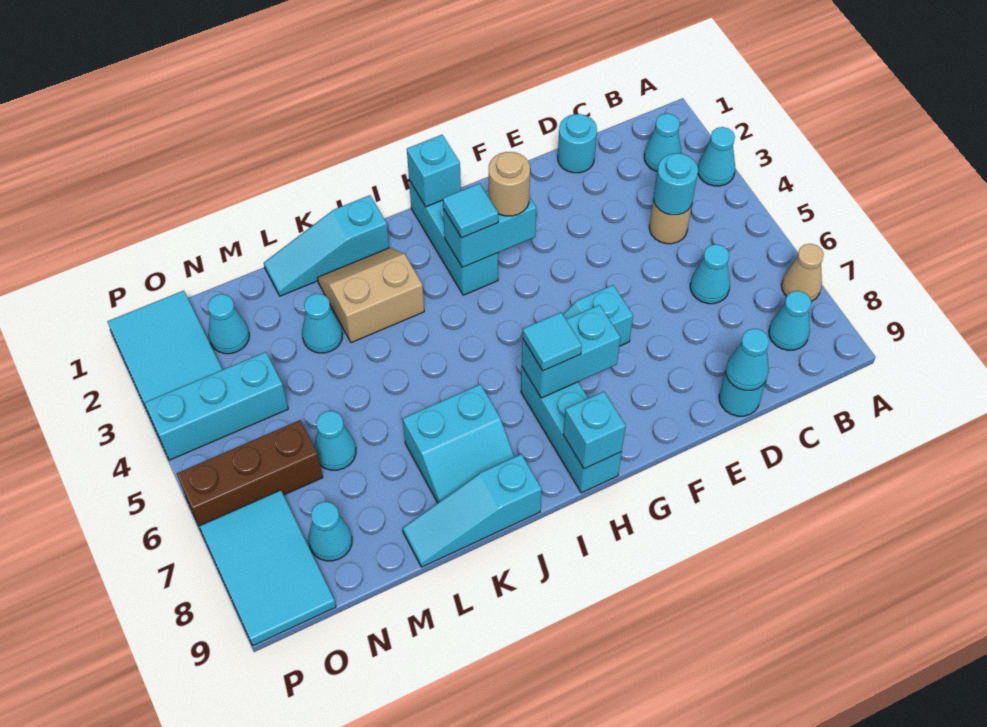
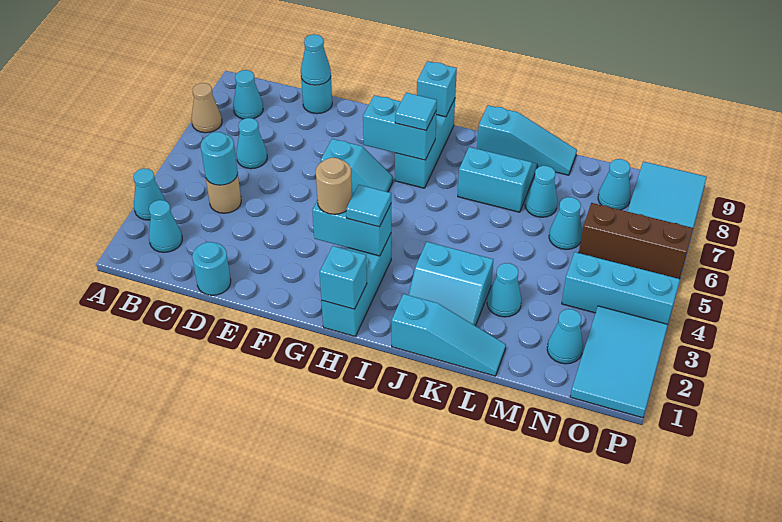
tan 2x2 slope [317,248,424,343] -> cyan 2x2 slope [409,242,493,326]
none -> cyan 1x1 cone [525,166,557,217]

